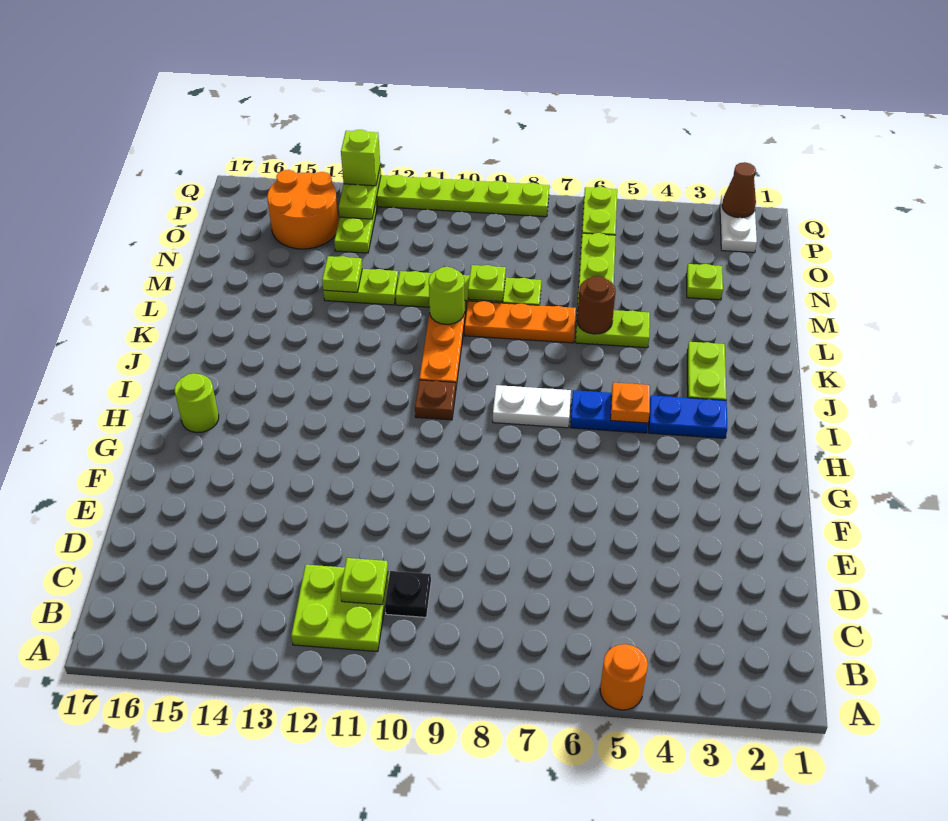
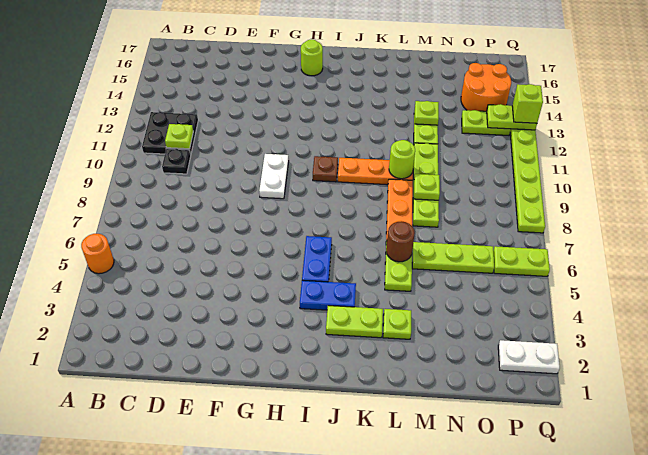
lime 2x2 plate [291,565,389,652] -> black 2x2 plate [142,112,198,155]
blue 1x2 plate [649,395,727,438] -> blue 1x2 plate turned to [300,280,356,310]
orange 1x1 plate [611,383,650,423] -> none
white 1x2 plate [493,385,571,428] -> white 1x2 plate moved to [259,154,289,199]
lime 1x1 plate [686,264,723,300] -> lime 1x1 plate moved to [383,309,411,339]
brown 1x1 cone [722,162,756,218] -> none

